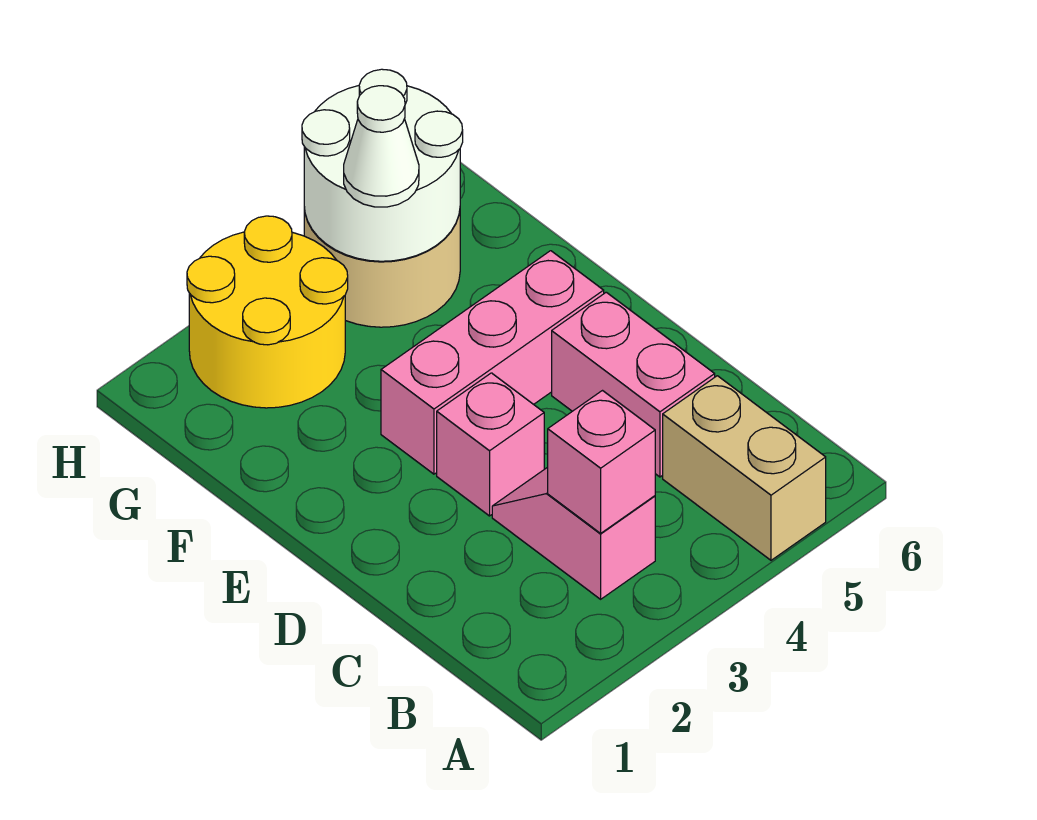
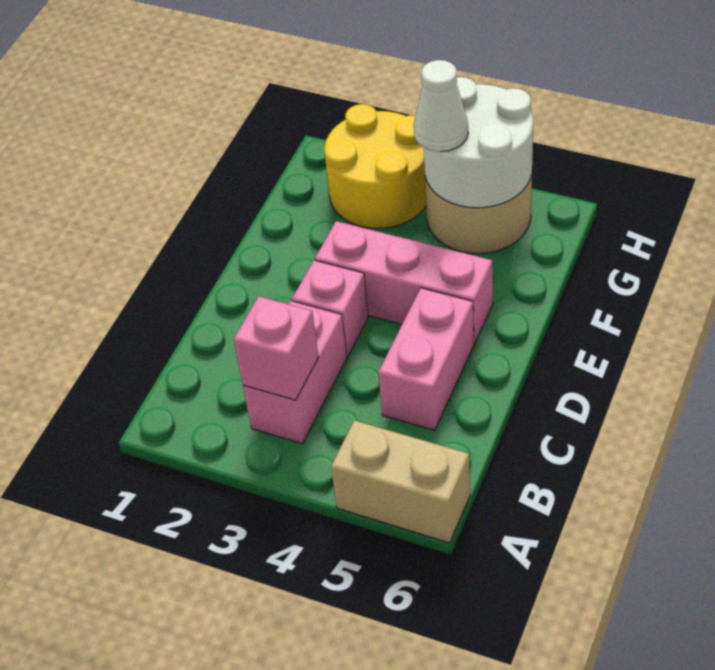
tan 1x2 brick [663,376,826,560] -> tan 1x2 brick turned to [331,420,470,543]
pink 1x2 slope [492,468,655,599] -> pink 1x2 brick [243,301,347,444]

